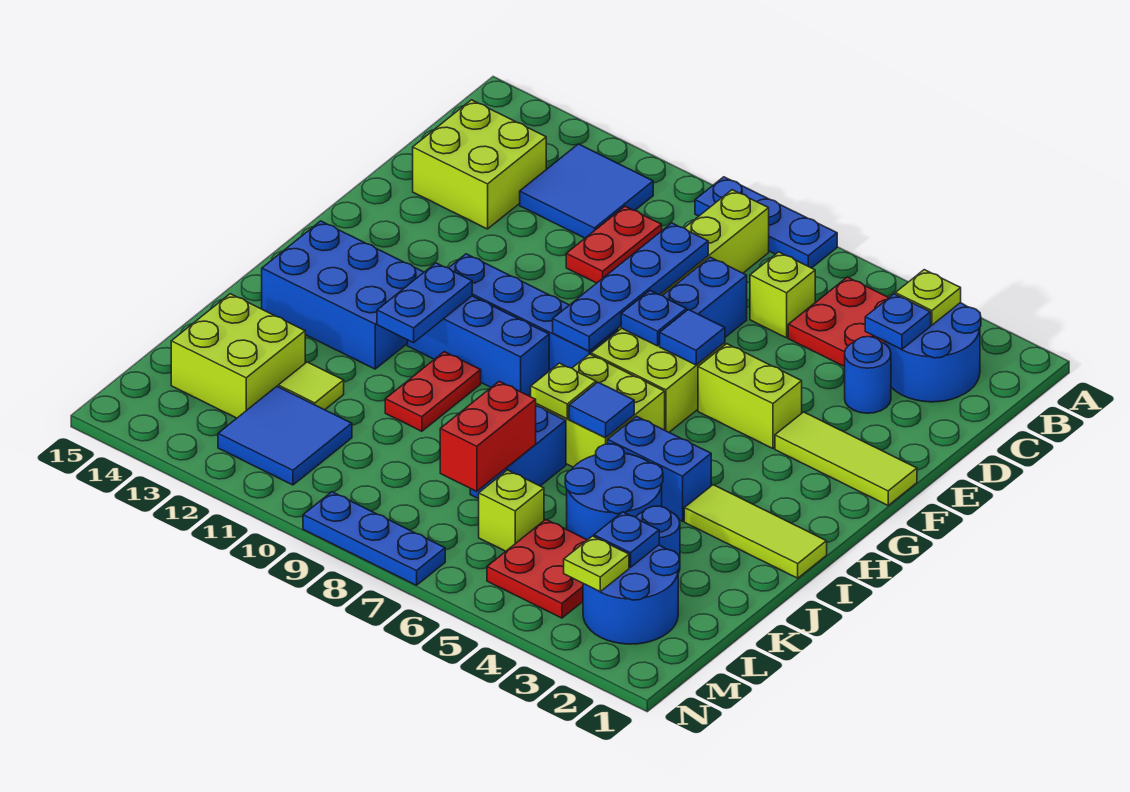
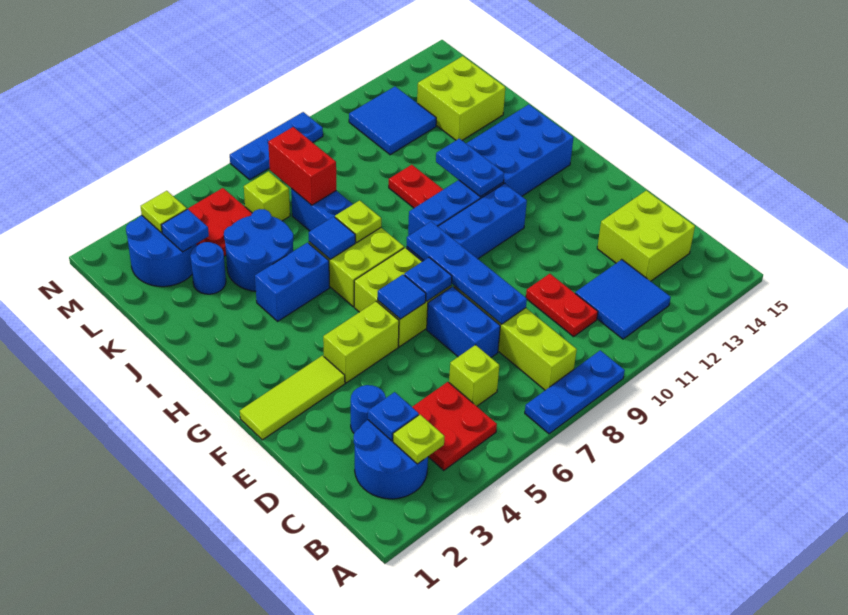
lime 1x3 tile [684,485,827,578] -> none
lime 1x1 tile [278,362,344,410] -> none

